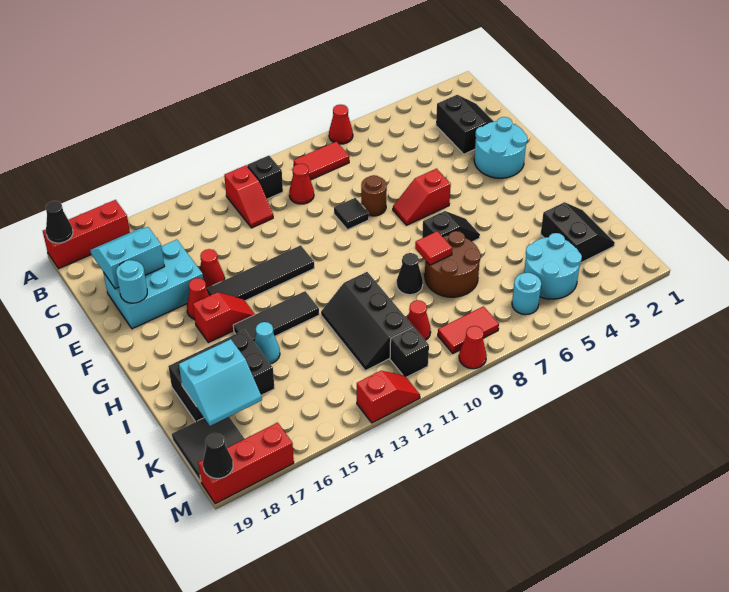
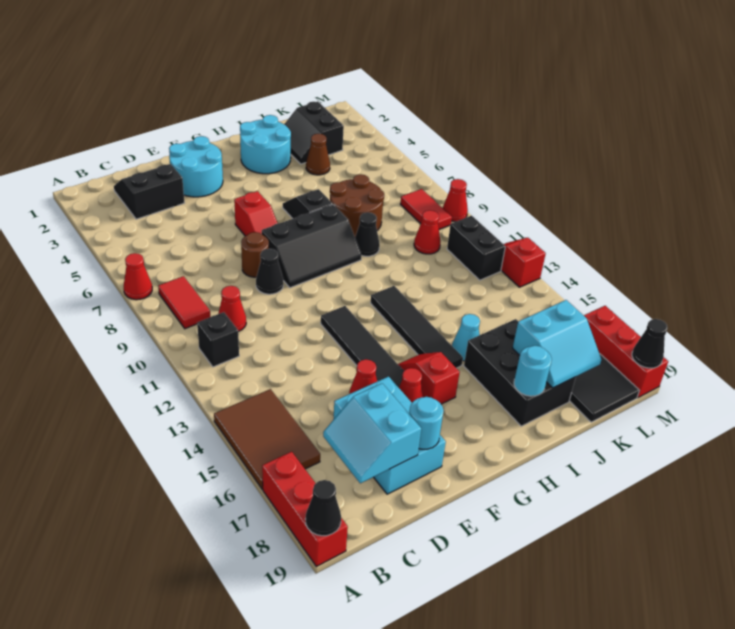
none -> brown 2x3 tile [214,389,320,489]
red 1x2 slope [224,165,273,228] -> none
black 1x1 tile [334,198,369,230] -> black 1x1 cone [256,249,283,294]
black 1x3 tile [233,291,319,342] -> black 1x4 tile [371,286,463,368]
red 1x1 tile [415,231,452,265] -> none
black 2x3 slope [321,272,413,371] -> black 2x3 slope moved to [262,204,362,288]
black 2x2 slope [541,202,615,263] -> black 2x2 slope turned to [284,101,344,164]
none -> brown 1x1 cone [306,134,330,175]
cyan 2x2 slope [179,339,262,426] -> cyan 2x2 slope turned to [513,300,601,388]
cyan 2x2 round brick [524,233,582,299] -> cyan 2x2 round brick moved to [240,115,291,174]
cyan 1x1 round brick [512,273,541,315] -> cyan 1x1 round brick moved to [514,346,552,396]
black 1x1 brick [390,327,429,377] -> black 1x2 brick [447,216,505,280]

